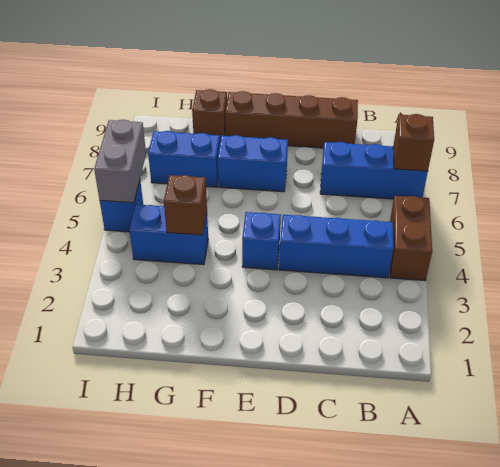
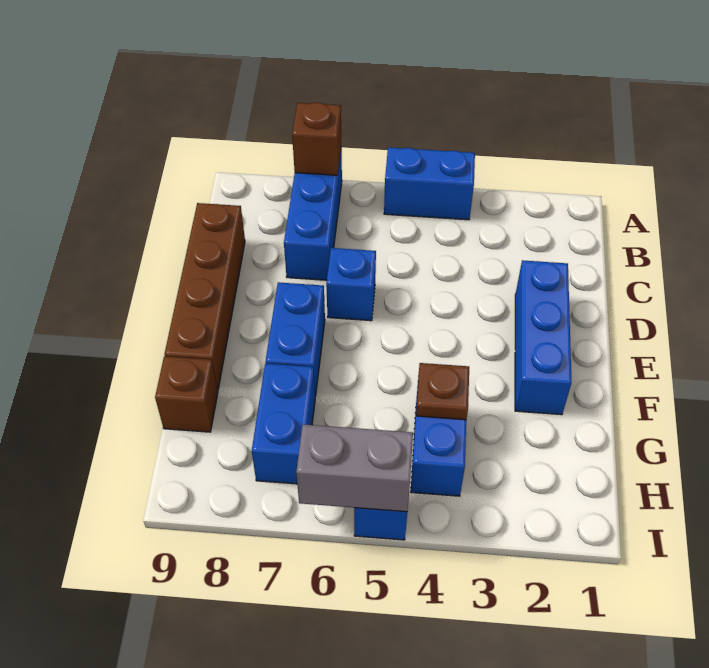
brown 1x2 brick [390,196,432,281] -> blue 1x2 brick [384,147,475,220]
blue 1x3 brick [279,215,394,278] -> blue 1x3 brick moved to [515,260,572,415]
blue 1x1 brick [242,212,281,270] -> blue 1x1 brick moved to [326,248,376,321]
brown 1x1 brick [164,175,207,235] -> brown 1x1 plate [416,363,469,420]

